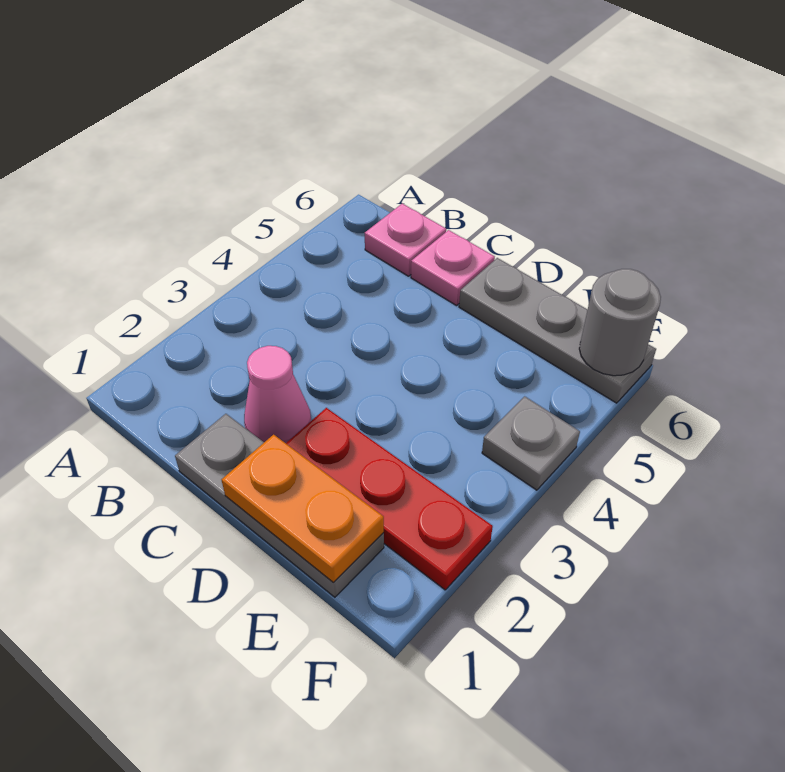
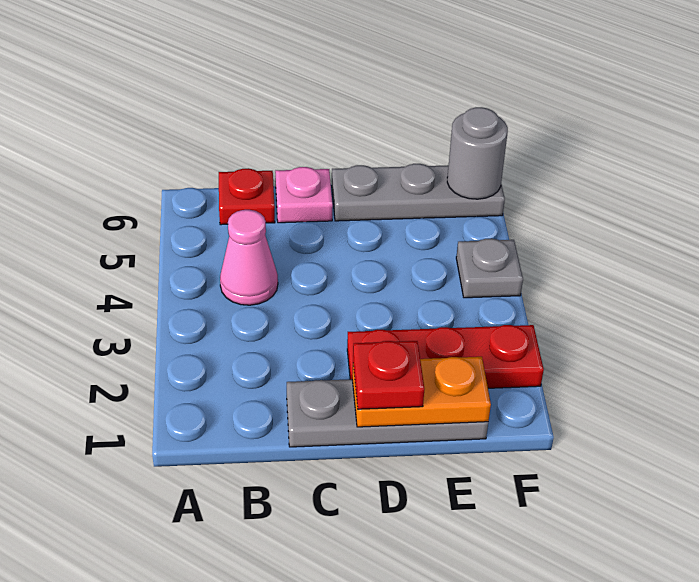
pink 1x1 plate [365,204,446,276] -> red 1x1 plate [219,168,275,225]
pink 1x1 cone [244,346,311,443] -> pink 1x1 cone moved to [220,210,278,305]
none -> red 1x1 plate [353,341,424,409]

